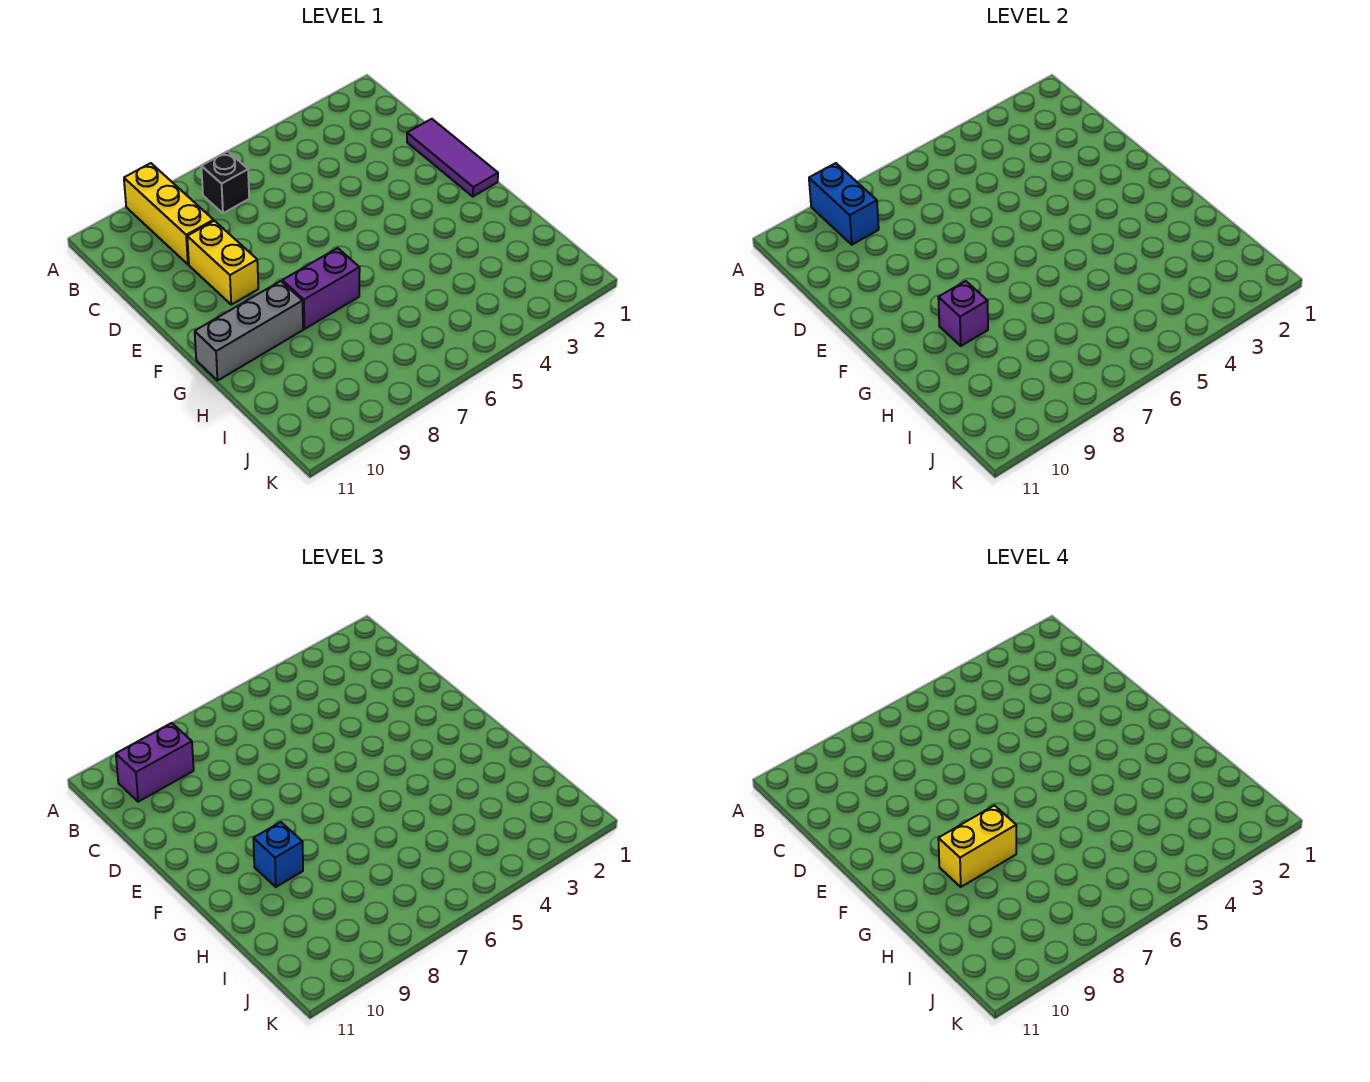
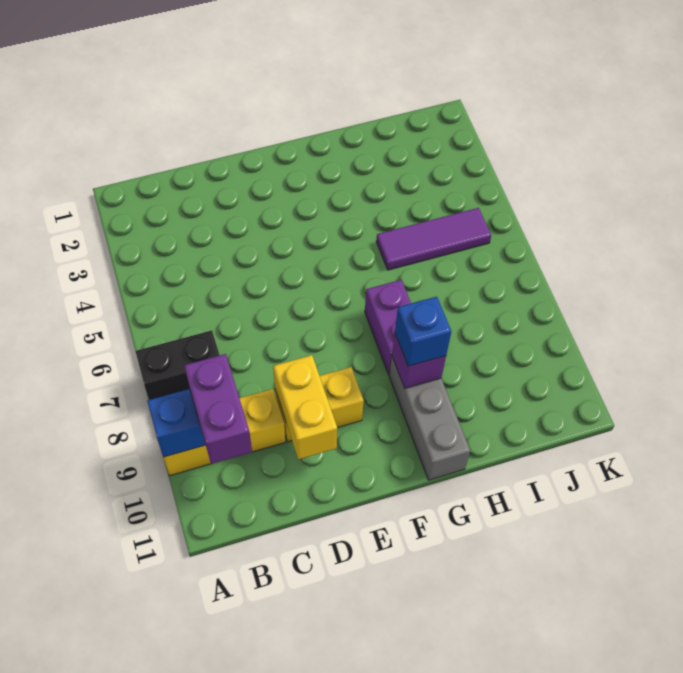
black 1x1 brick [201,151,249,213] -> black 1x2 brick [135,330,220,400]
purple 1x3 tile [407,119,498,197] -> purple 1x3 tile moved to [376,208,491,270]
yellow 1x2 brick [938,805,1016,887] -> yellow 1x2 brick moved to [273,355,338,459]

